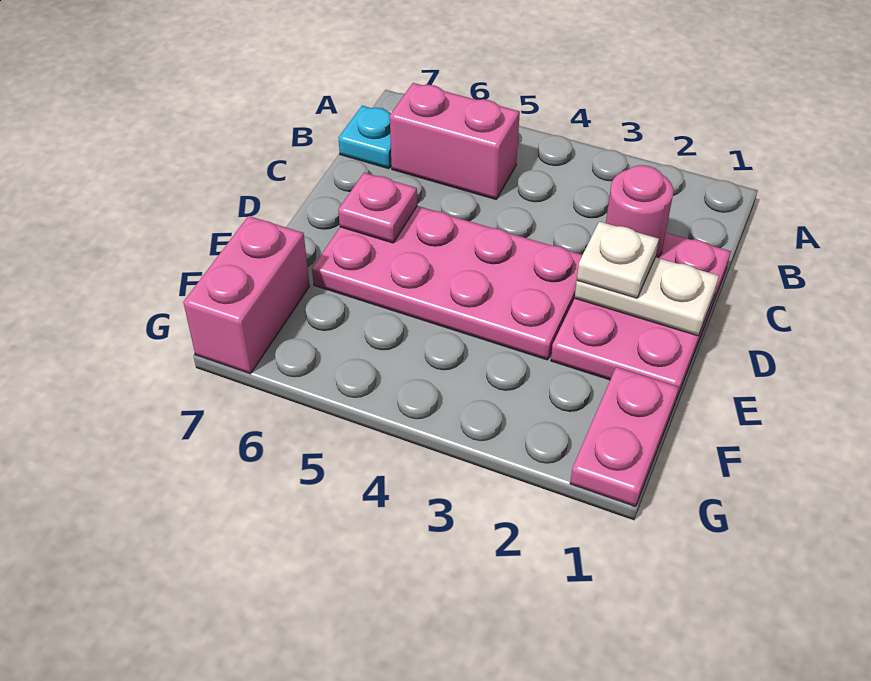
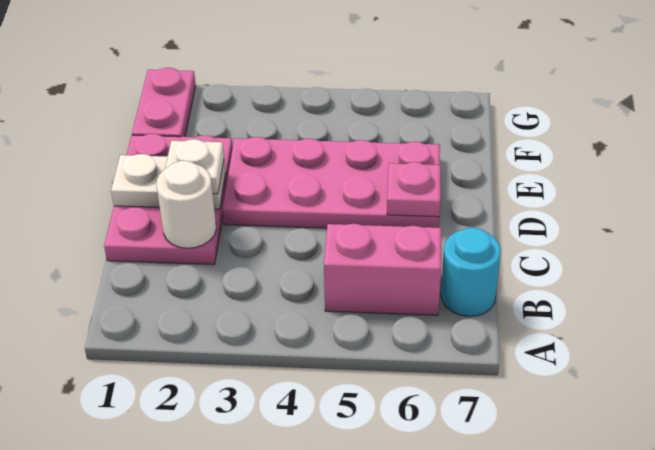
cyan 1x1 plate [339,106,391,169] -> cyan 1x1 round brick [441,228,501,317]
pink 1x1 round brick [606,165,674,258] -> white 1x1 round brick [157,161,216,248]
pink 1x2 brick [183,216,310,374] -> none

